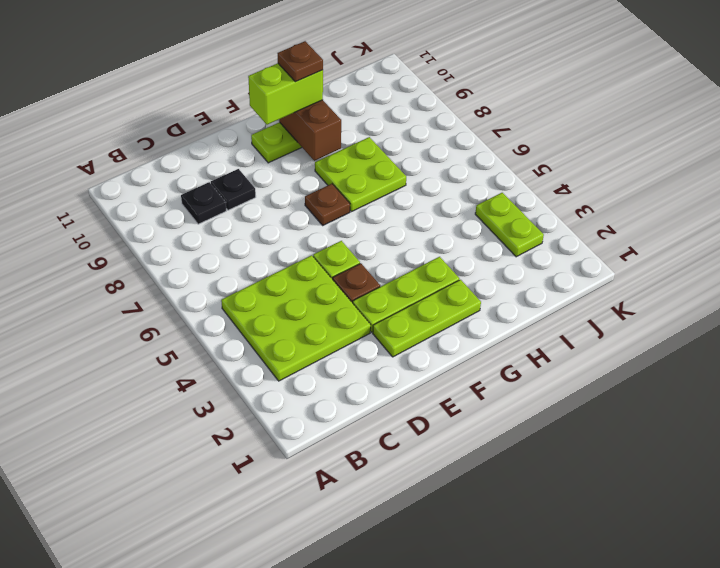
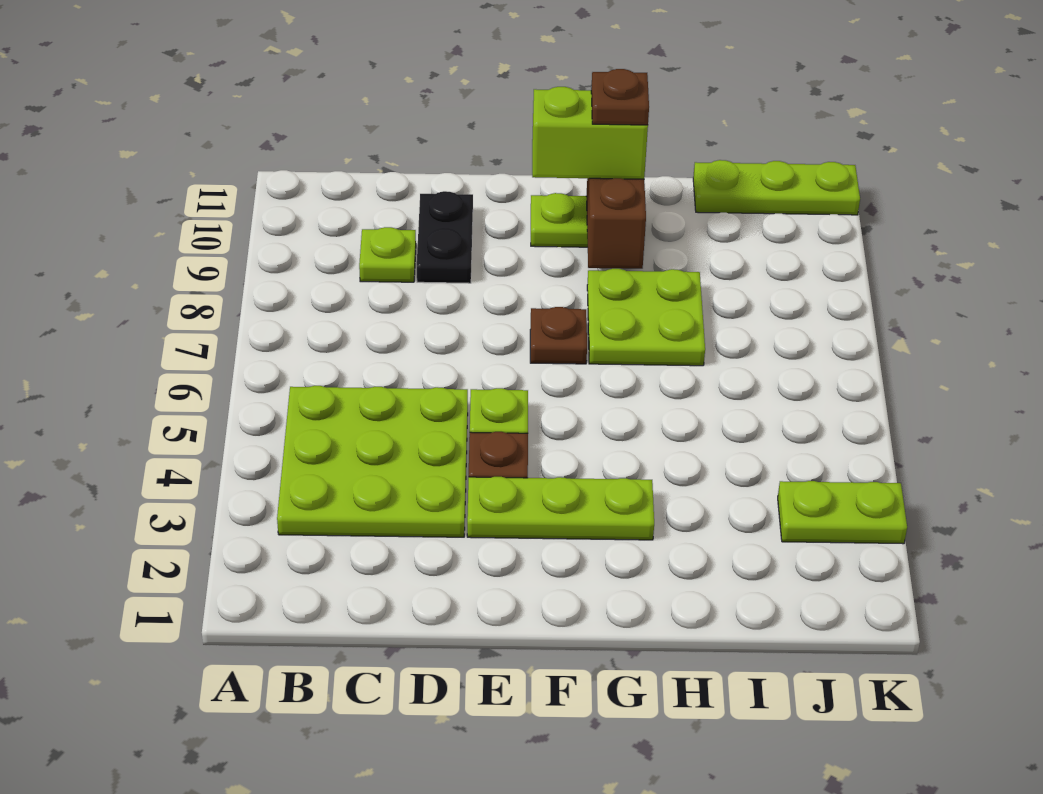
black 1x1 plate [181,182,226,224] -> lime 1x1 plate [359,227,416,282]
black 1x1 plate [211,169,256,210] -> black 1x2 plate [417,191,473,283]
lime 1x3 plate [373,280,481,357] -> lime 1x3 plate moved to [693,160,860,215]
lime 1x2 plate [475,193,544,257] -> lime 1x2 plate turned to [778,481,907,544]

